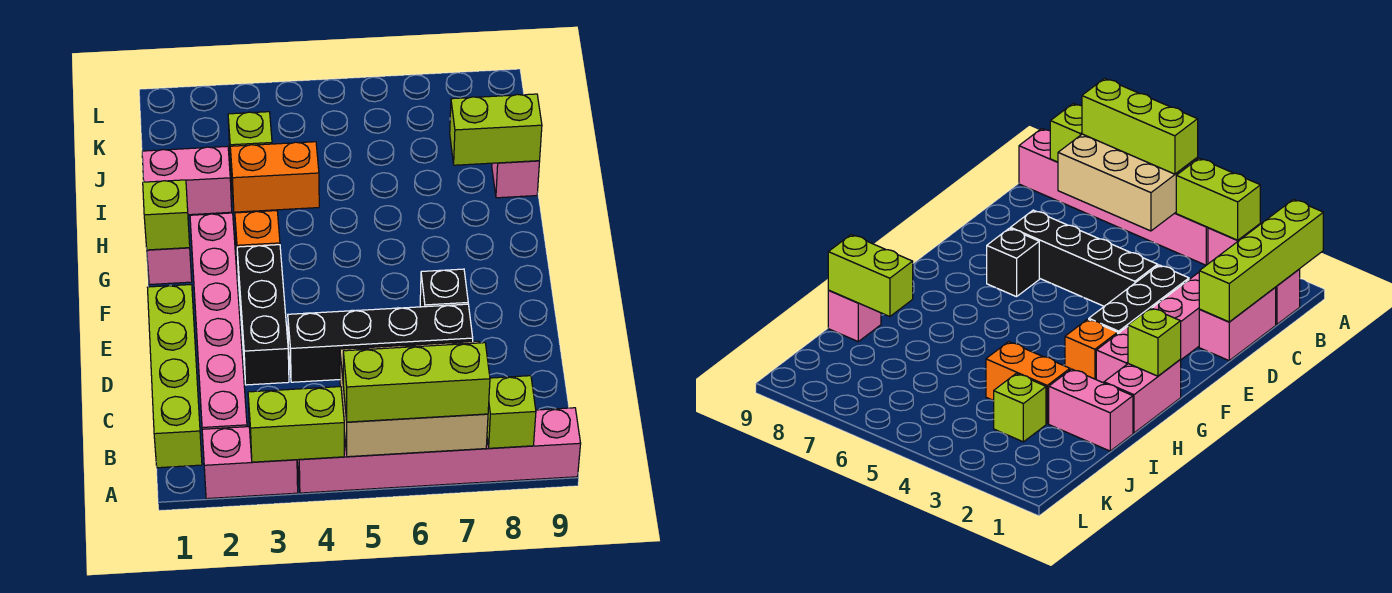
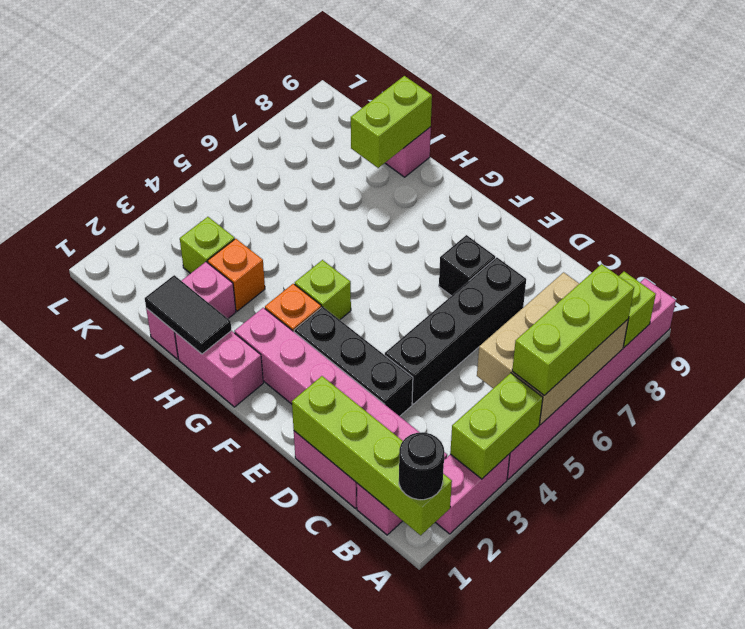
none -> black 1x1 round brick [399,432,444,500]
lime 1x1 brick [143,180,190,250] -> lime 1x1 brick moved to [295,260,351,320]
none -> black 1x2 tile [145,275,232,354]
orange 1x2 brick [230,142,319,212] -> orange 1x1 brick [208,239,265,311]

